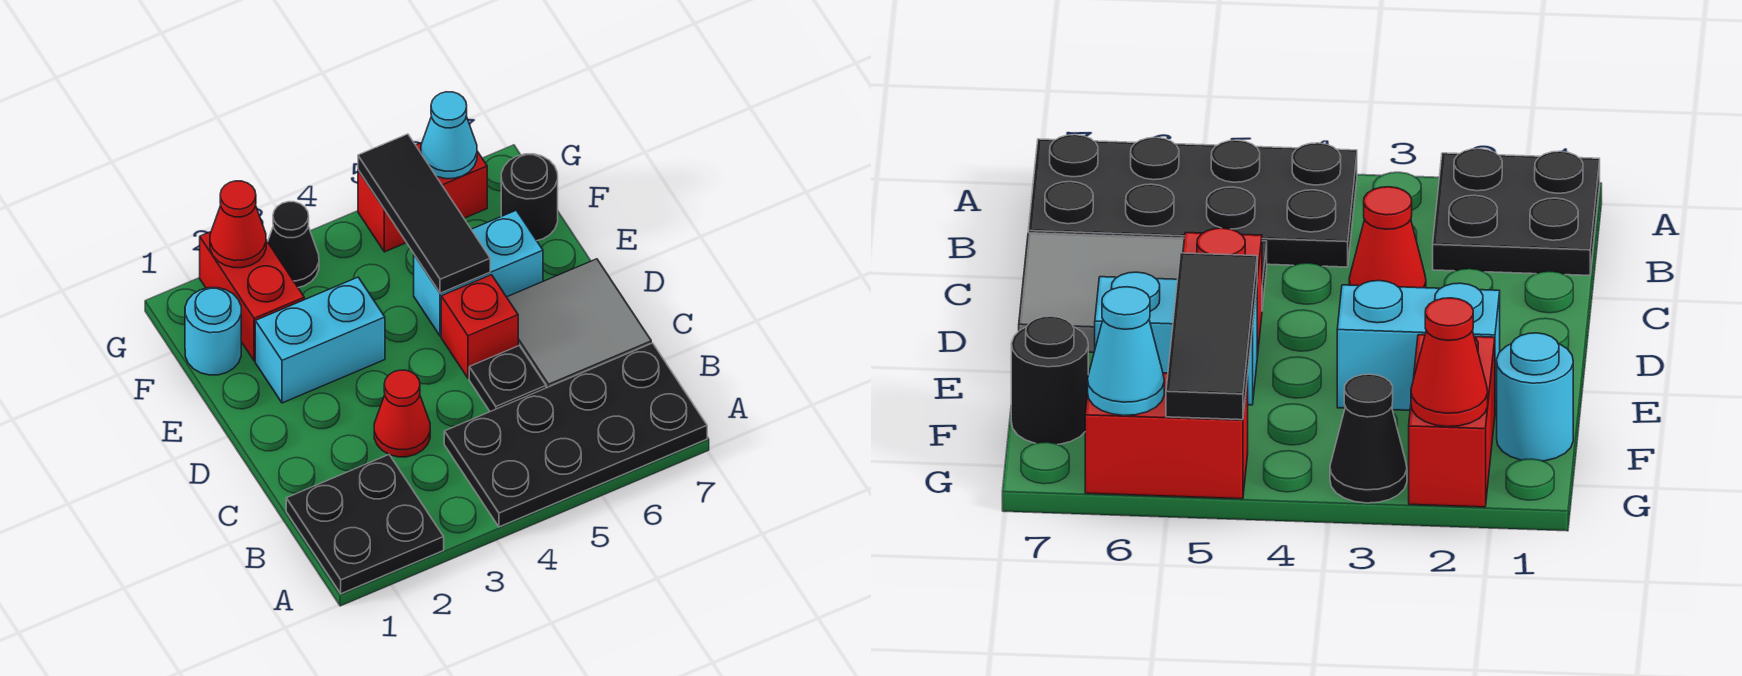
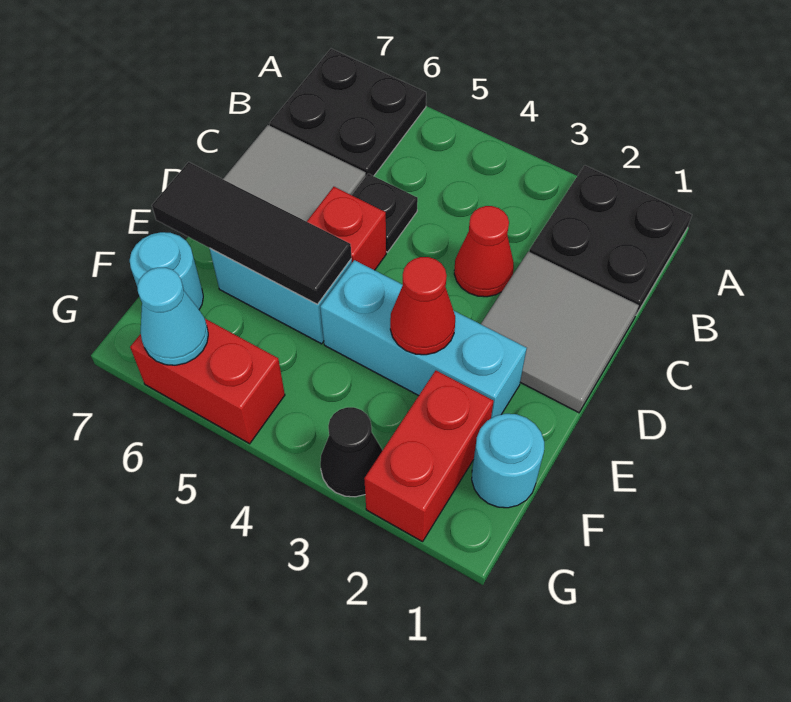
black 2x4 plate [444,343,707,527] -> black 2x2 plate [269,49,426,176]
none -> grey 2x2 tile [481,251,639,413]
cyan 1x2 brick [255,277,385,403] -> cyan 1x3 brick [320,260,527,418]
black 1x3 tile [358,134,490,293] -> black 1x3 tile turned to [152,162,351,304]
black 1x1 round brick [501,154,558,240] -> cyan 1x1 round brick [130,232,203,309]
red 1x1 cone [210,181,266,268] -> red 1x1 cone moved to [390,257,455,355]

